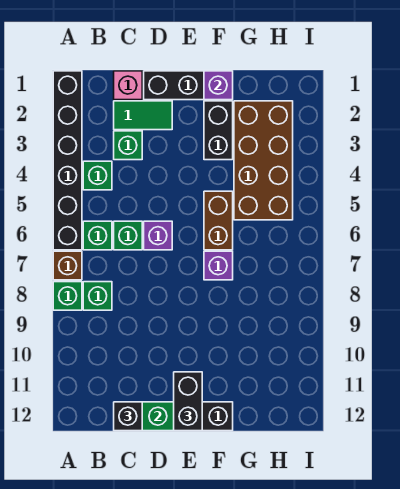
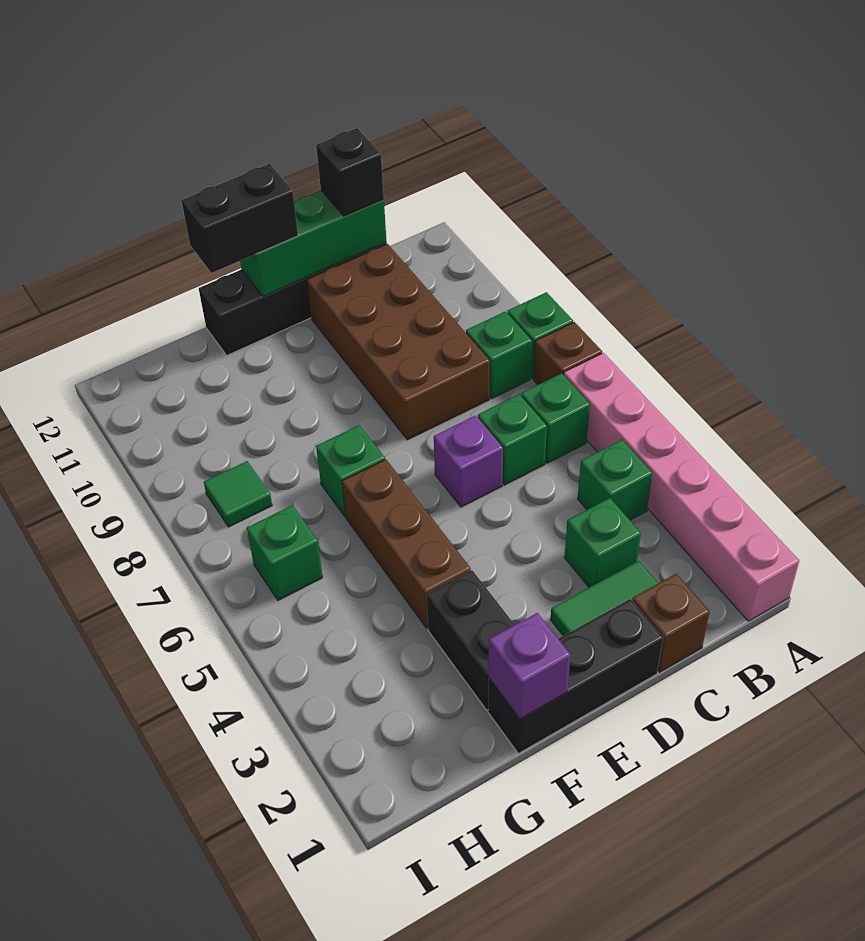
black 1x6 brick [53,71,82,250] -> pink 1x6 brick [564,353,799,621]
pink 1x1 brick [114,71,142,100] -> brown 1x1 brick [632,574,710,672]
black 1x2 brick [174,372,202,431] -> black 1x2 brick turned to [181,164,298,273]
brown 1x2 brick [204,191,233,250] -> brown 1x3 brick [342,460,471,628]
purple 1x1 brick [204,251,233,280] -> green 1x1 brick [316,425,385,517]
brown 2x4 brick [234,101,293,220] -> brown 2x4 brick moved to [307,244,490,440]
none -> green 1x1 brick [247,505,323,600]
none -> green 1x1 tile [204,461,272,527]

